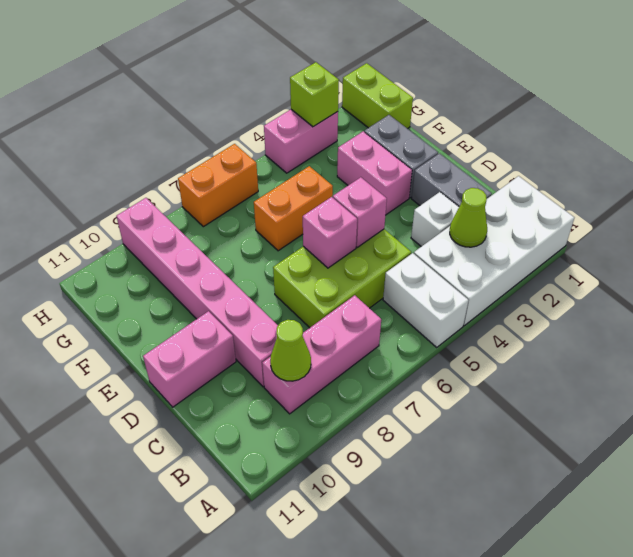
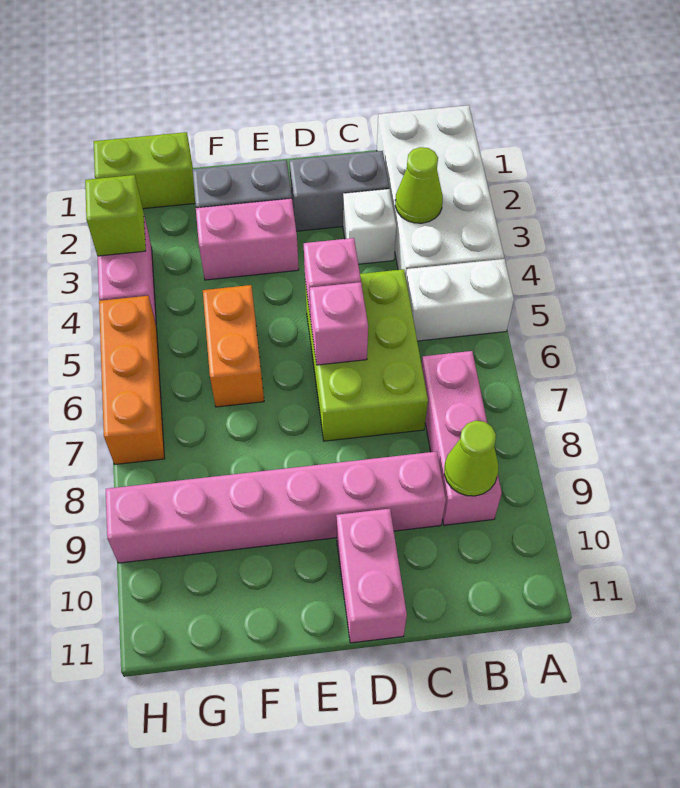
orange 1x2 brick [178,144,258,227] -> orange 1x3 brick [99,296,165,464]

